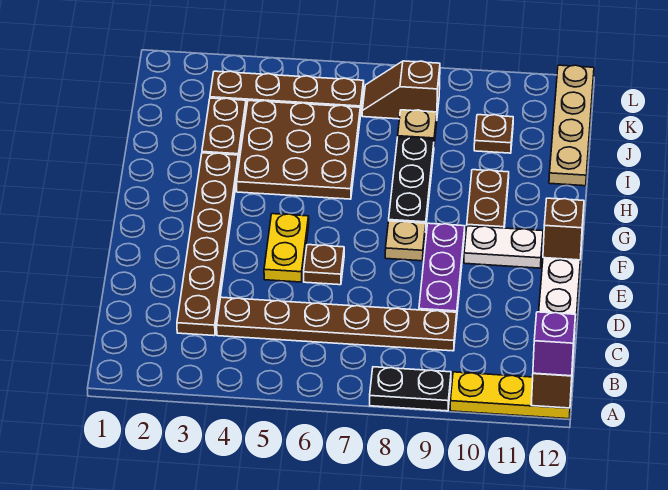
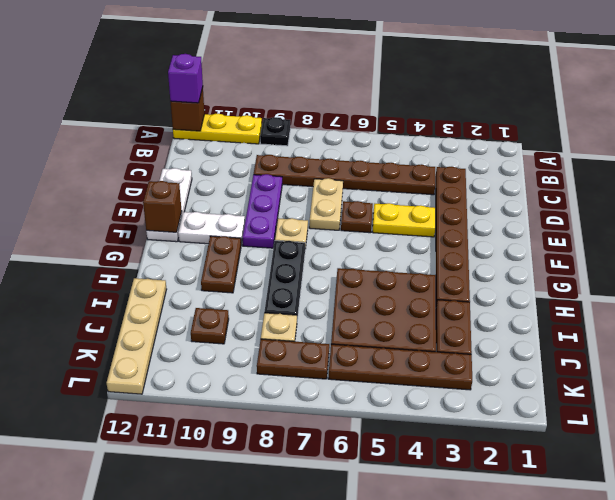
black 1x2 plate [370,367,451,411] -> black 1x1 plate [260,117,290,146]
none -> tan 1x2 plate [309,178,343,230]
yellow 1x2 plate [264,214,309,282] -> yellow 1x2 plate turned to [372,203,435,237]
brown 1x2 slope [362,61,440,119] -> brown 1x2 plate [257,339,329,379]

